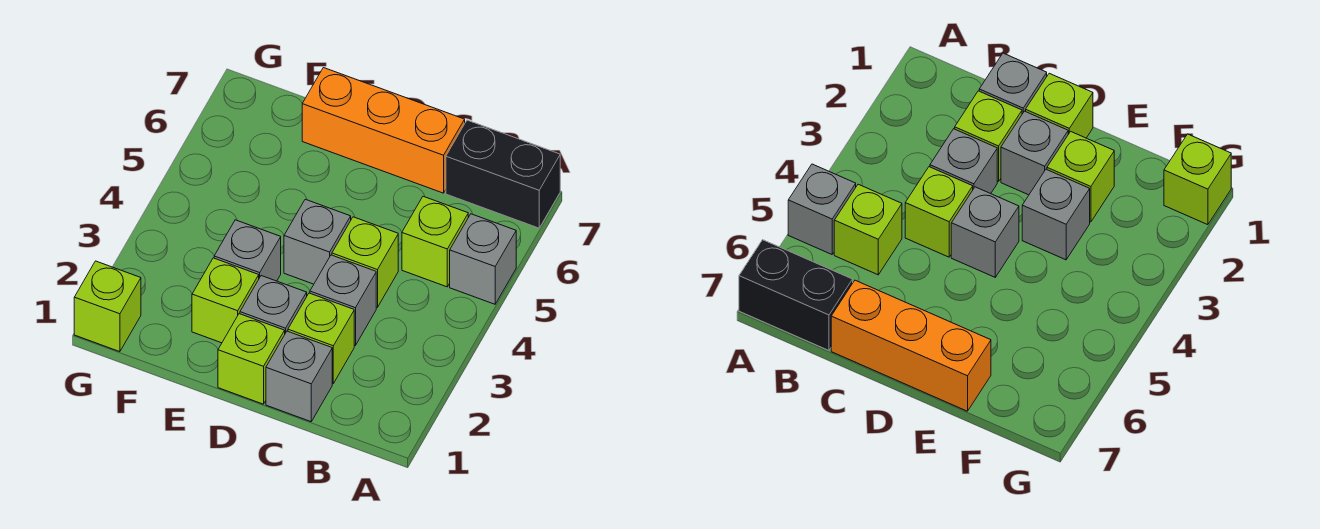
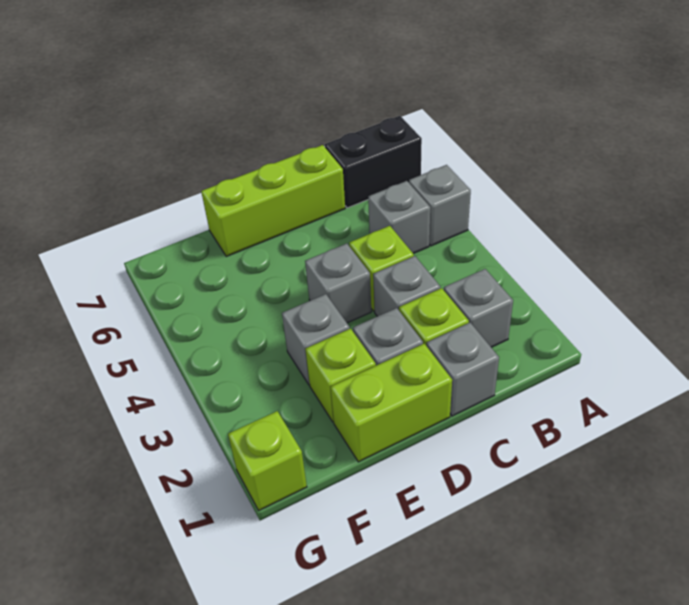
none -> grey 1x1 brick [444,269,513,347]
lime 1x1 brick [402,196,468,287] -> grey 1x1 brick [368,181,430,254]
orange 1x3 brick [302,68,465,193] -> lime 1x3 brick [201,145,345,256]
lime 1x1 brick [218,314,285,404] -> lime 1x2 brick [331,344,452,462]

